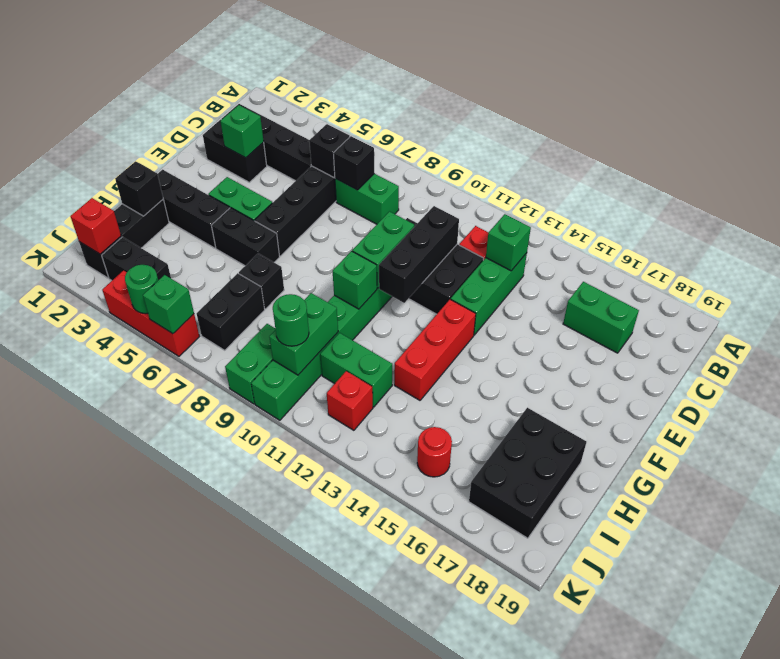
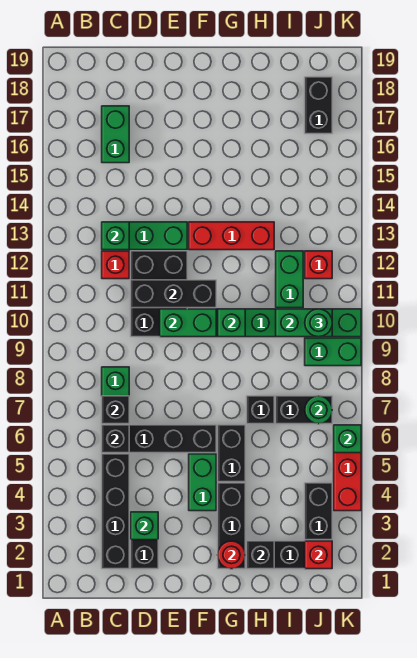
black 2x3 brick [469,407,587,538] -> black 1x2 brick [305,77,332,134]
red 1x1 round brick [417,427,452,477] -> red 1x1 round brick moved to [218,541,245,569]
green 1x1 round brick [125,265,158,314] -> green 1x1 round brick moved to [305,396,332,424]

